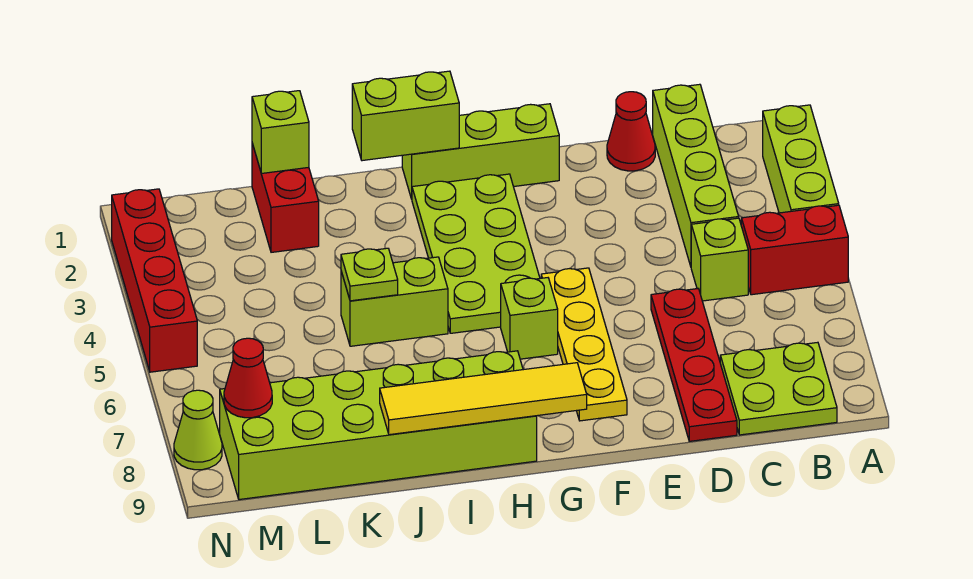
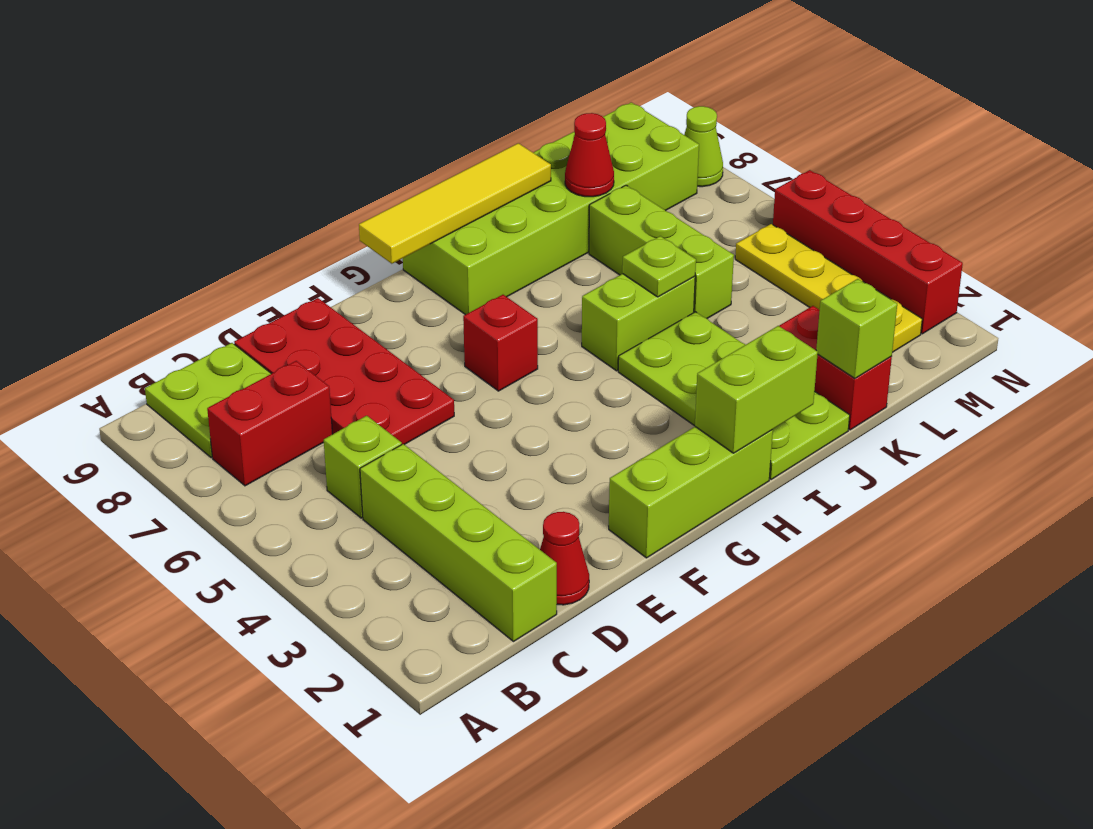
lime 1x3 brick [763,105,839,213] -> lime 1x3 brick moved to [589,185,734,318]
red 1x2 brick [741,205,848,295] -> red 1x2 brick moved to [207,361,332,486]
red 1x4 plate [651,289,737,441] -> red 2x4 plate [234,298,454,445]
yellow 1x4 plate [541,268,627,421] -> yellow 1x4 plate moved to [735,224,922,352]
lime 2x4 plate [412,174,540,333] -> lime 2x4 plate moved to [618,312,850,479]
lime 1x1 brick [501,278,558,359] -> red 1x1 brick [463,295,538,391]
red 1x1 cone [224,338,272,418] -> red 1x1 cone moved to [565,113,614,197]

